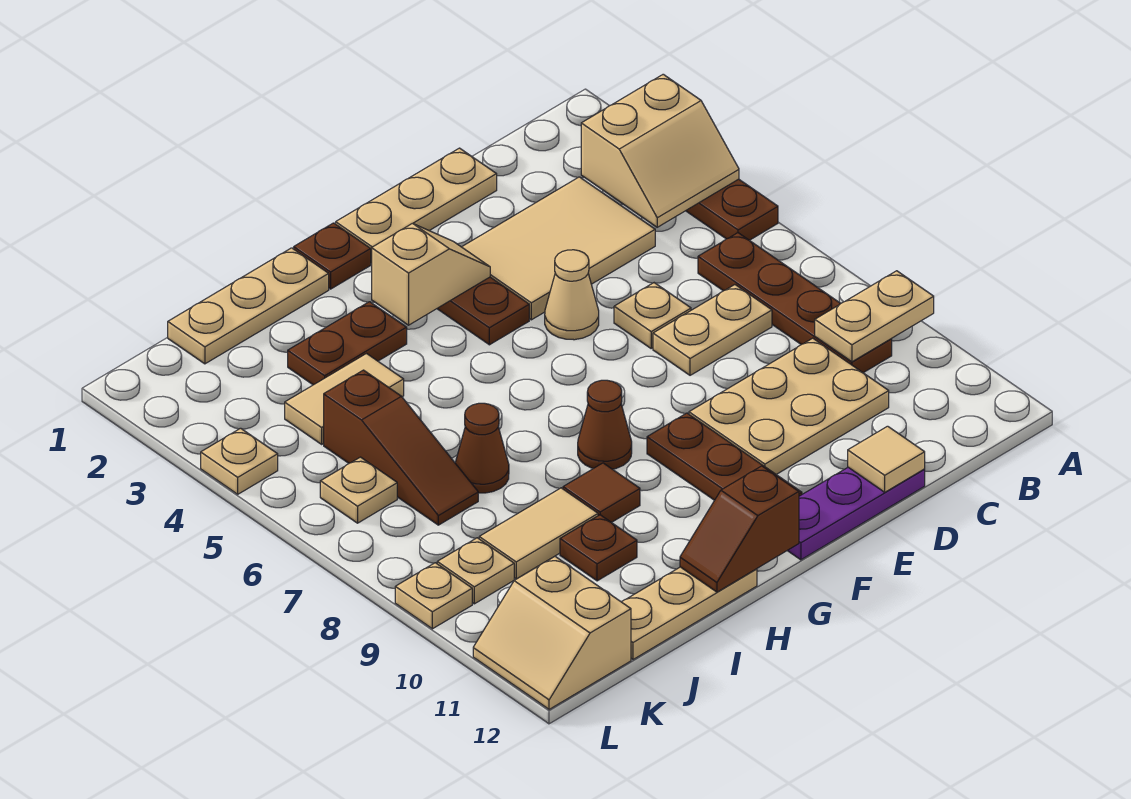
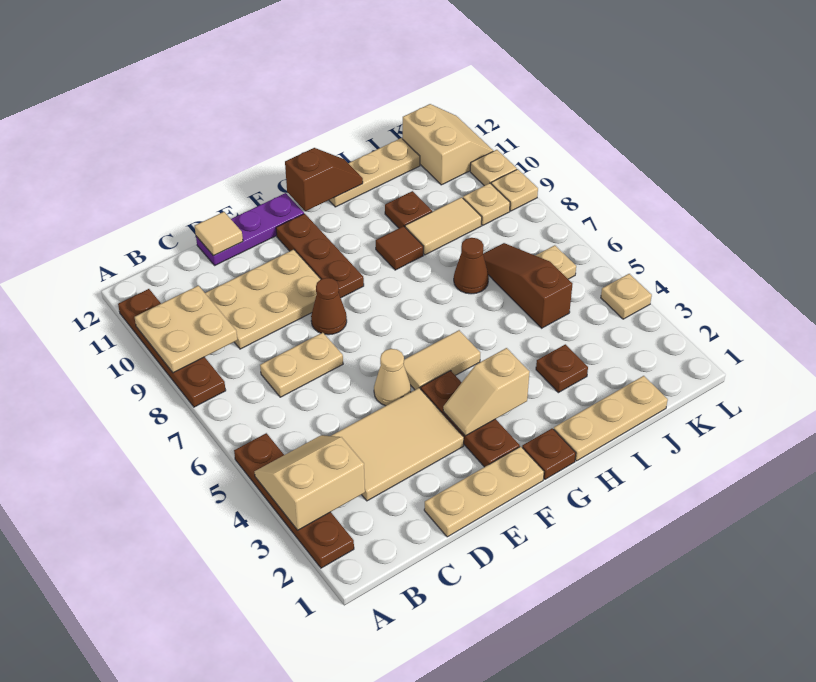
tan 1x2 plate [815,271,934,362] -> tan 2x2 plate [135,286,237,373]
brown 1x4 plate [698,233,892,373] -> brown 1x4 plate moved to [118,289,226,407]
tan 1x1 plate [614,283,691,348] -> tan 1x1 plate moved to [470,150,517,186]
brown 1x1 cone [578,380,632,469] -> brown 1x1 cone moved to [311,278,347,335]
brown 1x2 plate [288,302,407,385] -> brown 1x1 plate [536,344,588,393]
tan 1x2 tile [285,354,404,444] -> tan 1x2 tile moved to [404,330,480,390]

